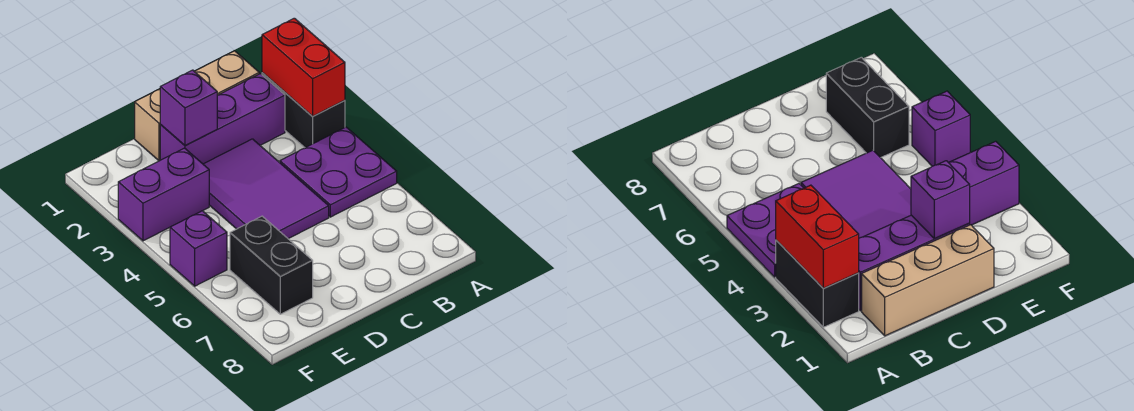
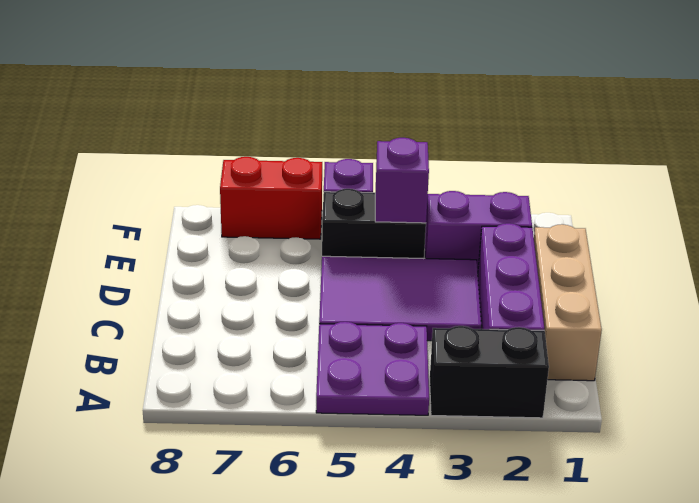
red 1x2 brick [262,18,345,116] -> red 1x2 brick moved to [220,157,322,239]
purple 1x1 brick [160,70,217,145] -> purple 1x1 brick moved to [375,138,429,223]
purple 1x2 brick [118,148,209,241] -> purple 1x2 brick turned to [425,191,532,272]
black 1x2 brick [230,216,313,314] -> black 1x2 brick moved to [322,189,426,259]

